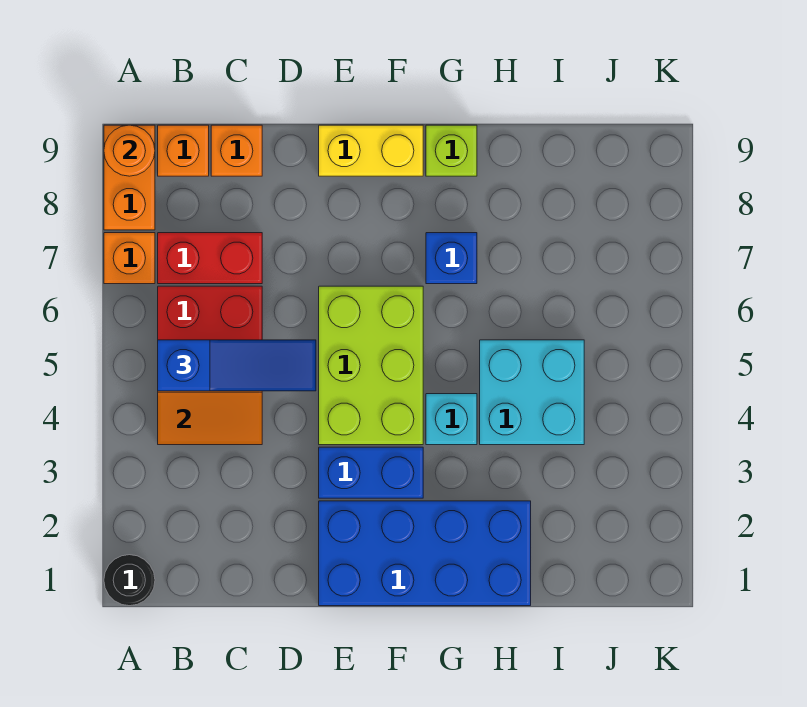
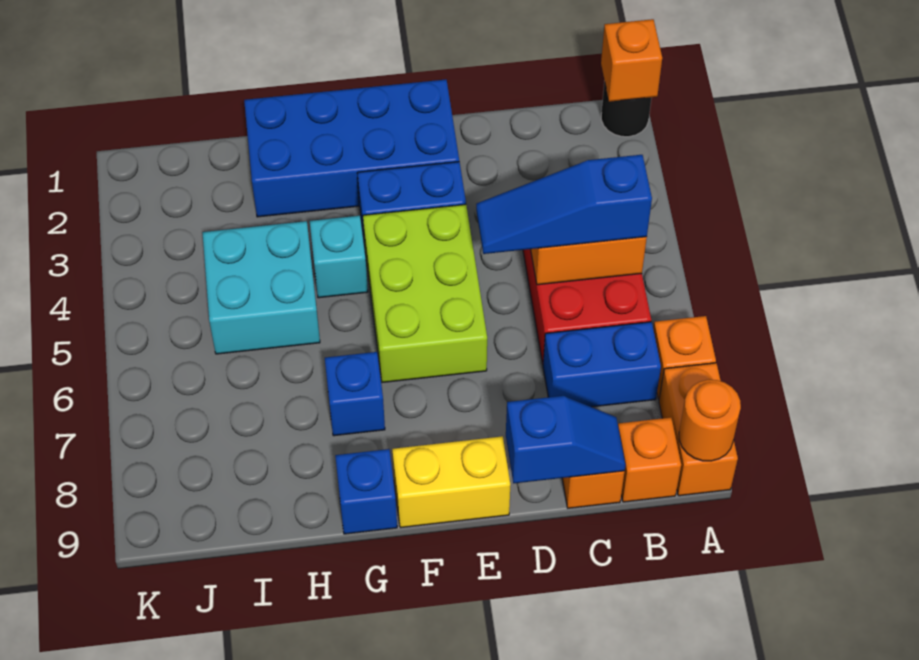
none -> orange 1x1 brick [601,19,662,102]
red 1x2 brick [158,233,262,284] -> blue 1x2 brick [543,322,661,407]
none -> blue 1x2 slope [506,396,625,483]
lime 1x1 brick [426,125,477,176] -> blue 1x1 brick [335,449,397,534]

